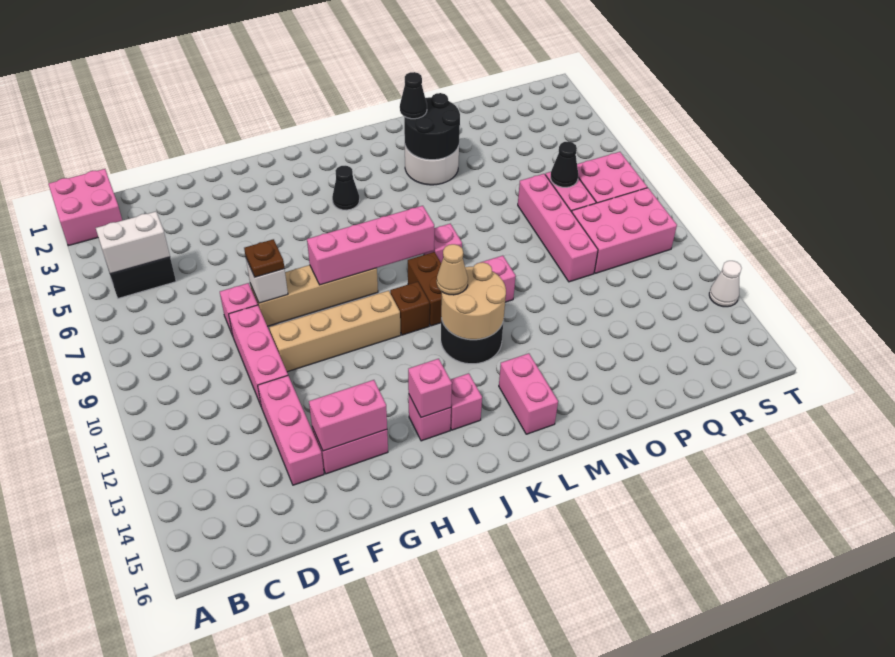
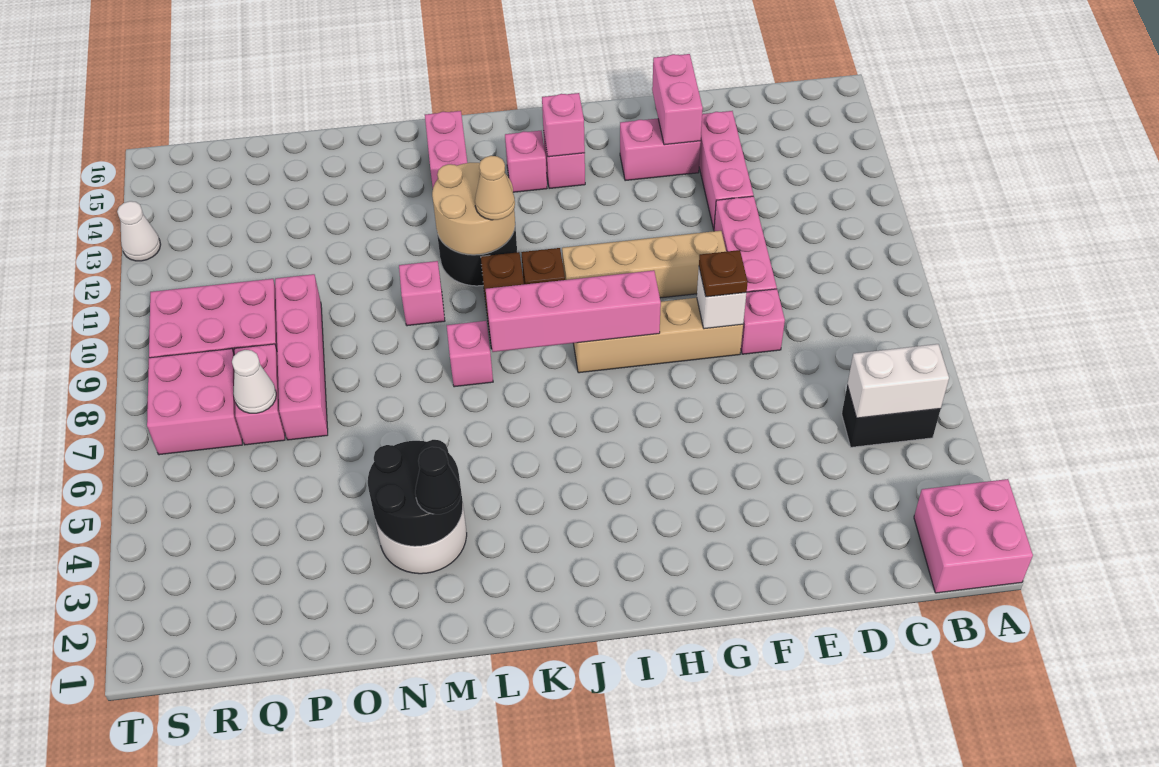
pink 1x2 brick [309,380,387,451] -> pink 1x2 brick turned to [652,54,703,145]
black 1x1 cone [332,166,360,210] -> none
black 1x1 cone [551,141,578,187] -> white 1x1 cone [232,350,276,413]

